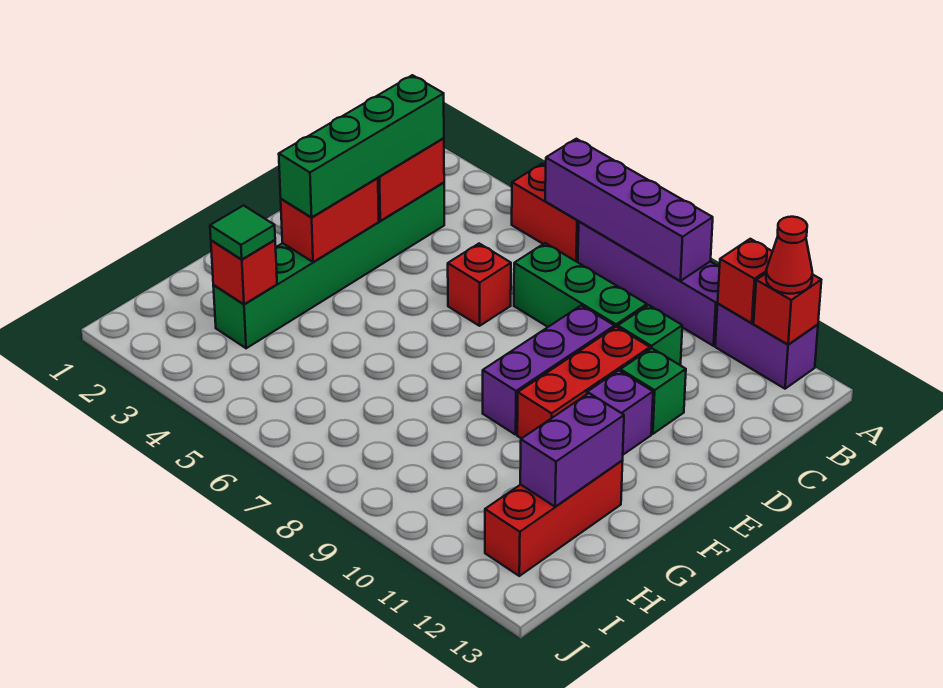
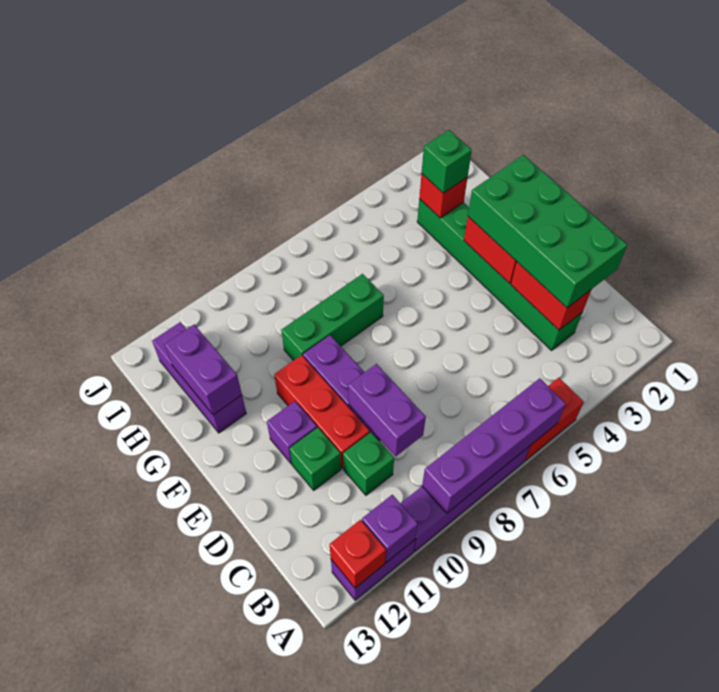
red 1x1 brick [718,239,773,323] -> purple 1x1 brick [362,495,418,563]
red 1x1 cone [766,217,813,294] -> none
green 1x4 brick [279,75,444,217] -> green 2x4 brick [468,155,627,308]
green 1x3 brick [514,243,647,328] -> green 1x3 brick moved to [281,274,384,360]
none -> purple 1x2 brick [348,364,426,456]
red 1x1 brick [448,244,511,326] -> none
red 1x3 brick [485,461,623,576] -> purple 1x3 brick [152,322,246,433]
green 1x1 tile [210,205,275,260] -> green 1x1 brick [422,130,472,193]

